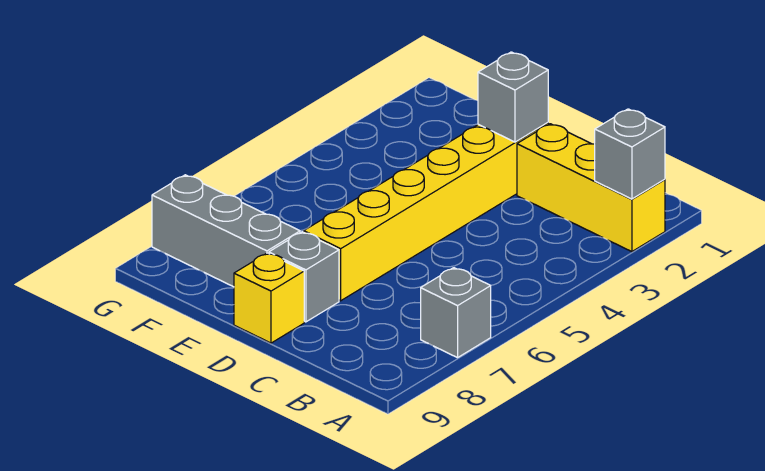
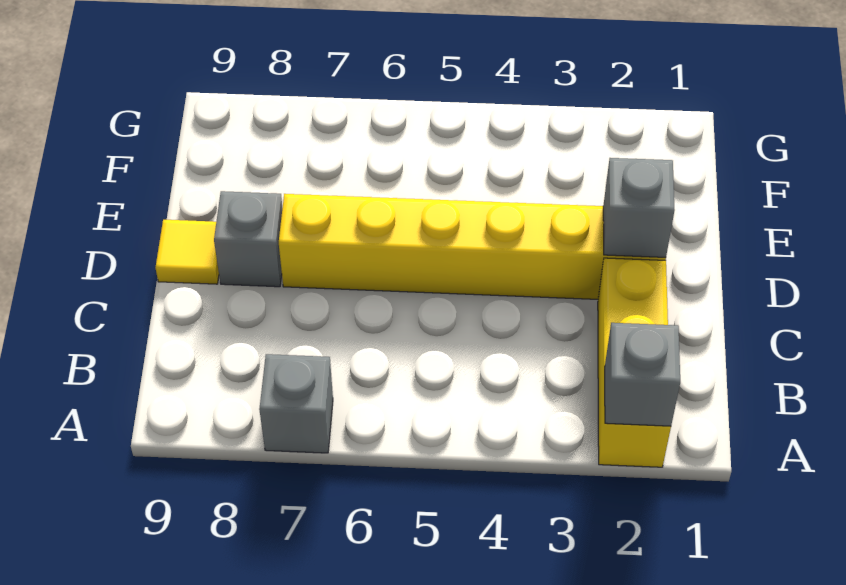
yellow 1x1 brick [234,253,304,343] -> yellow 1x1 tile [155,220,219,284]
grey 1x3 brick [152,175,300,287] -> none

